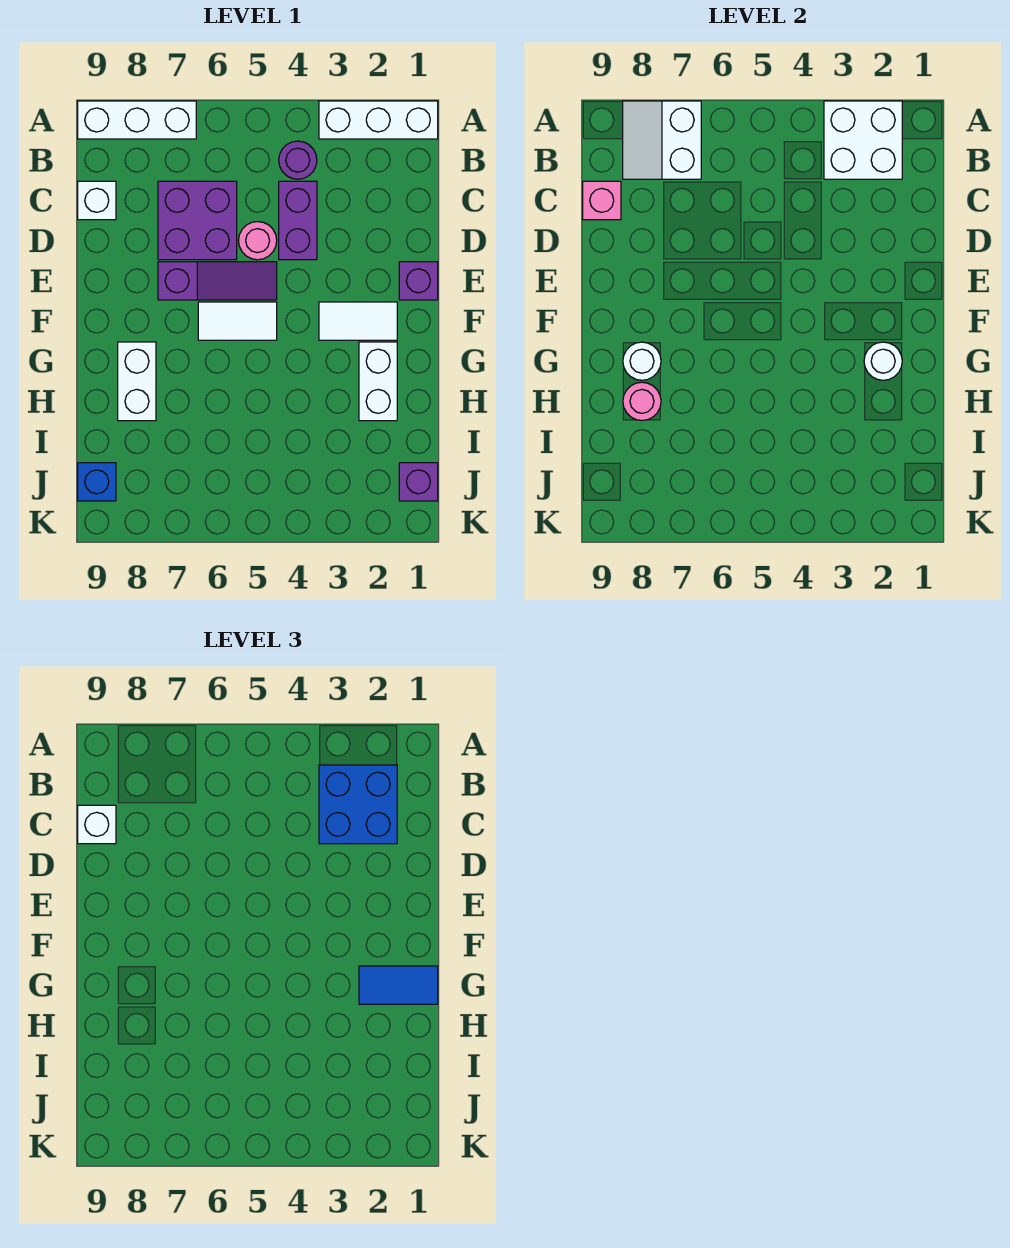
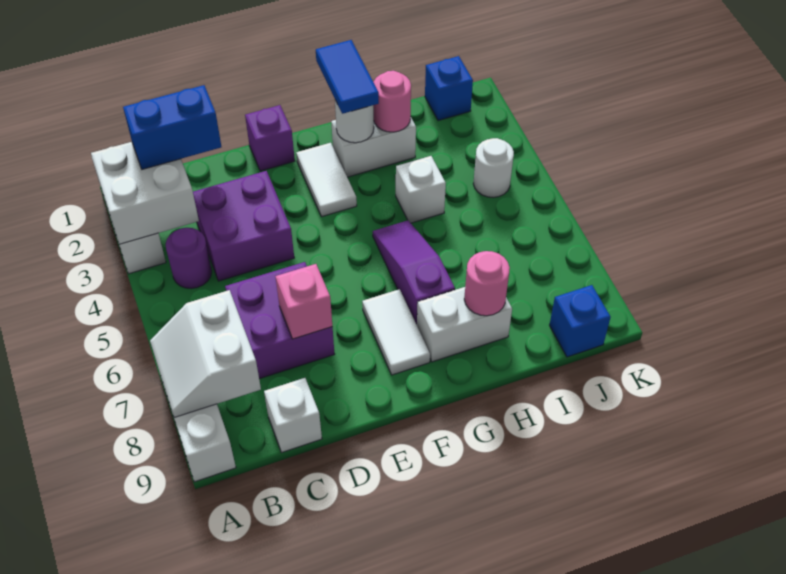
white 2x2 slope [623,101,701,179] -> white 2x2 slope turned to [150,290,261,418]
blue 2x2 brick [319,765,397,844] -> blue 1x2 brick [123,85,221,169]
purple 1x2 brick [279,181,317,260] -> purple 2x2 brick [193,171,294,281]
pink 1x1 brick [583,181,621,220] -> pink 1x1 brick moved to [275,264,332,339]
white 1x1 brick [78,805,116,844] -> white 1x1 brick moved to [396,156,446,223]
pink 1x1 round brick [238,222,277,260] -> pink 1x1 round brick moved to [373,71,411,132]
purple 1x3 slope [158,262,277,300] -> purple 1x3 slope moved to [373,220,455,325]
white 1x2 tile [198,302,277,340] -> white 1x2 tile moved to [362,289,430,375]
white 1x1 round brick [623,342,661,380] -> white 1x1 round brick moved to [473,138,514,197]
purple 1x1 brick [399,463,438,501] -> blue 1x1 brick [425,56,473,121]

